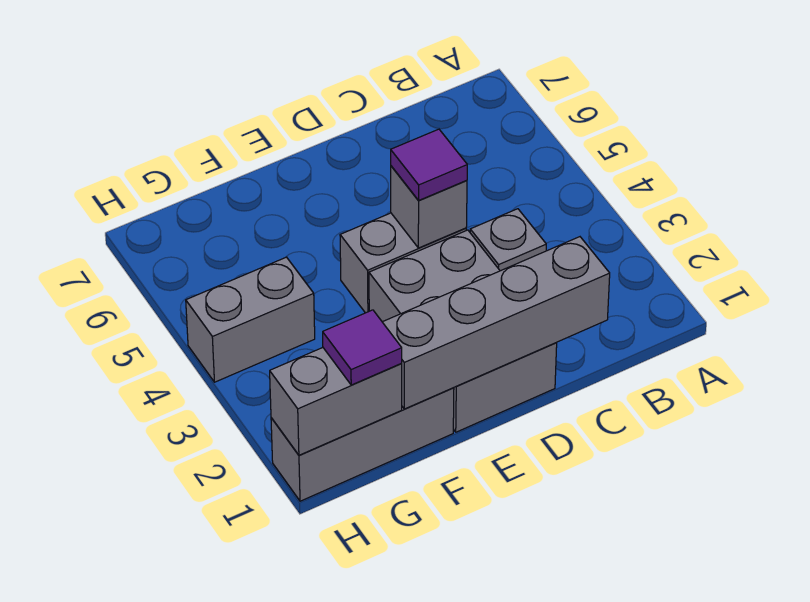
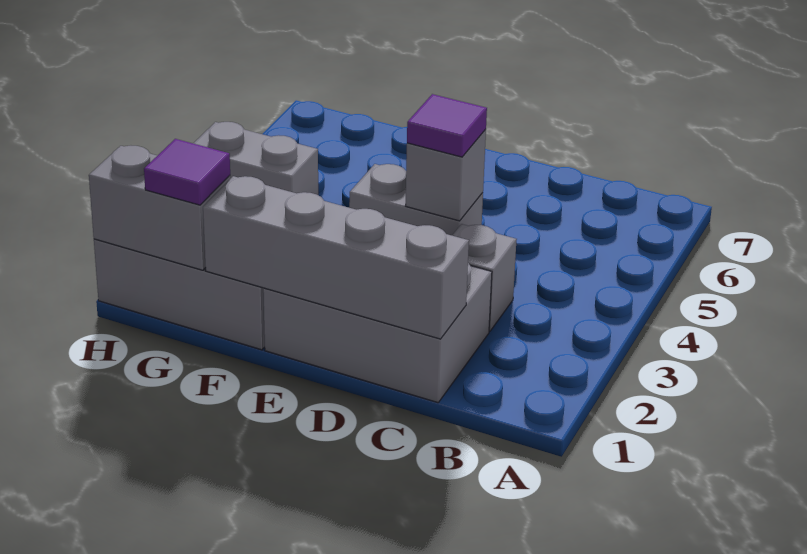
grey 2x3 brick [369,230,557,432] -> grey 2x3 brick turned to [263,263,492,403]

